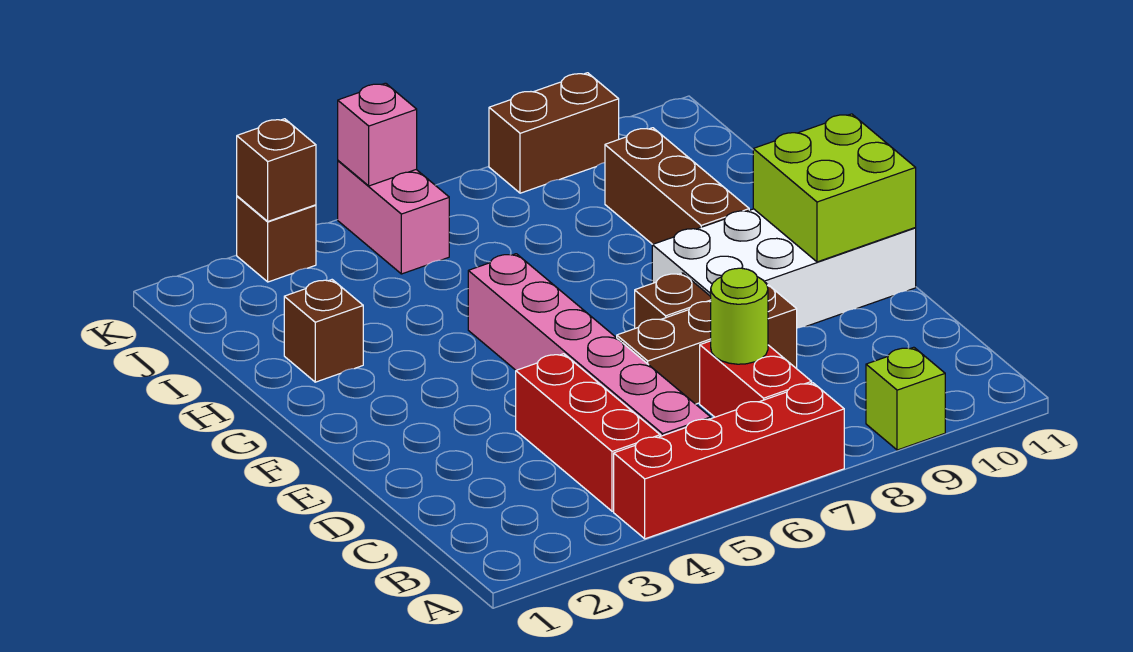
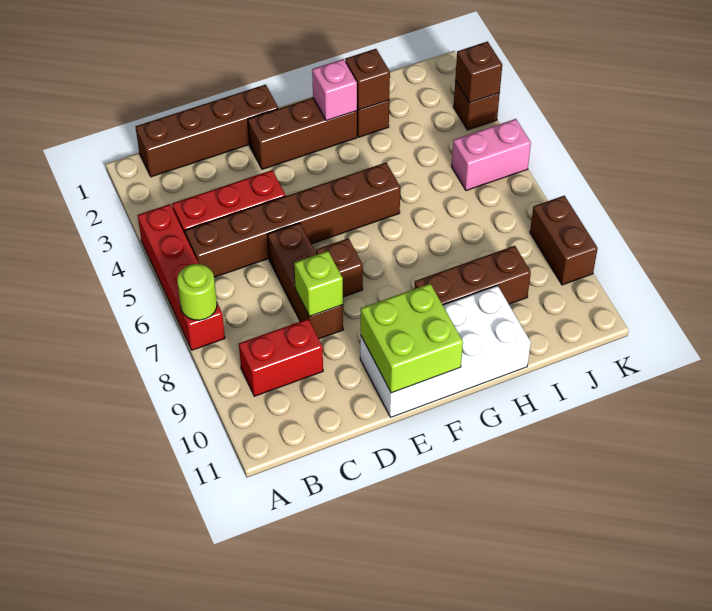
lime 1x1 brick [866,347,945,450] -> lime 1x1 brick moved to [294,251,343,316]
none -> brown 1x4 brick [135,84,278,177]
pink 1x6 brick [468,254,711,436] -> brown 1x6 brick [185,163,400,277]
red 1x2 brick [700,341,812,417] -> red 1x2 brick moved to [239,319,323,396]
lime 1x1 round brick [711,268,768,364] -> lime 1x1 round brick moved to [177,264,217,320]
none -> brown 1x3 brick [248,98,357,169]
white 2x4 brick [652,209,916,328] -> white 2x4 brick turned to [360,286,531,417]
none -> brown 1x1 brick [345,49,390,110]
pink 1x1 brick [338,83,417,186] -> pink 1x1 brick moved to [312,59,357,121]

